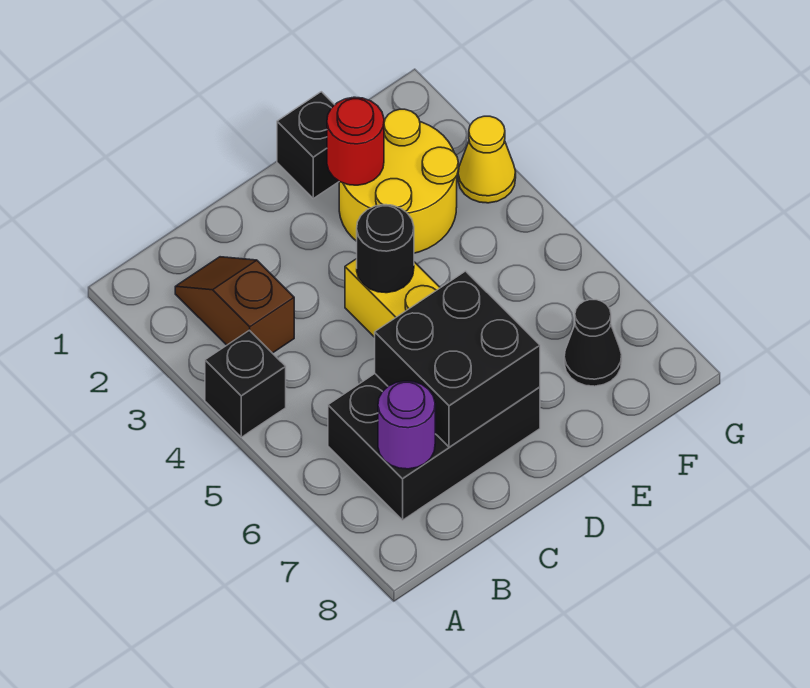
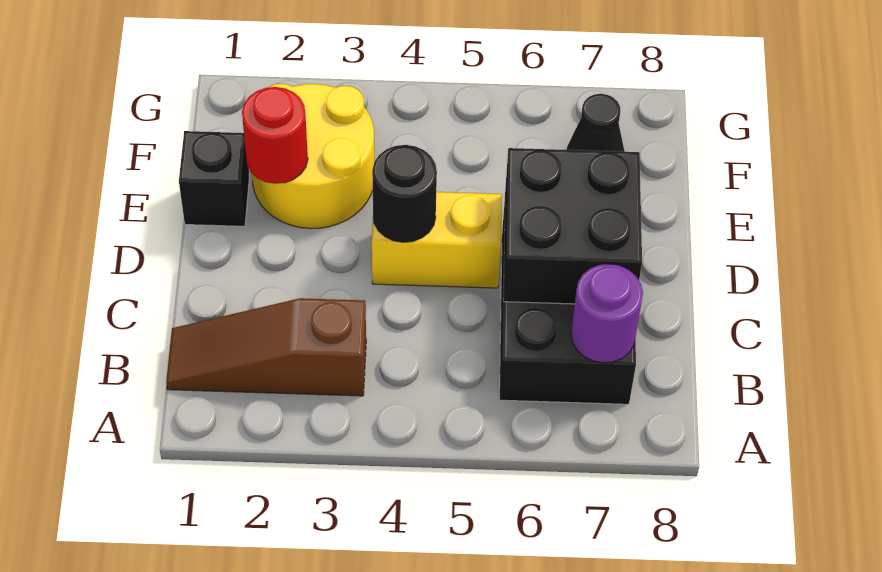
black 1x1 brick [205,330,286,437] -> none
brown 1x2 slope [175,257,294,353] -> brown 1x3 slope [166,298,366,396]
yellow 1x1 cone [458,116,516,203] -> none

